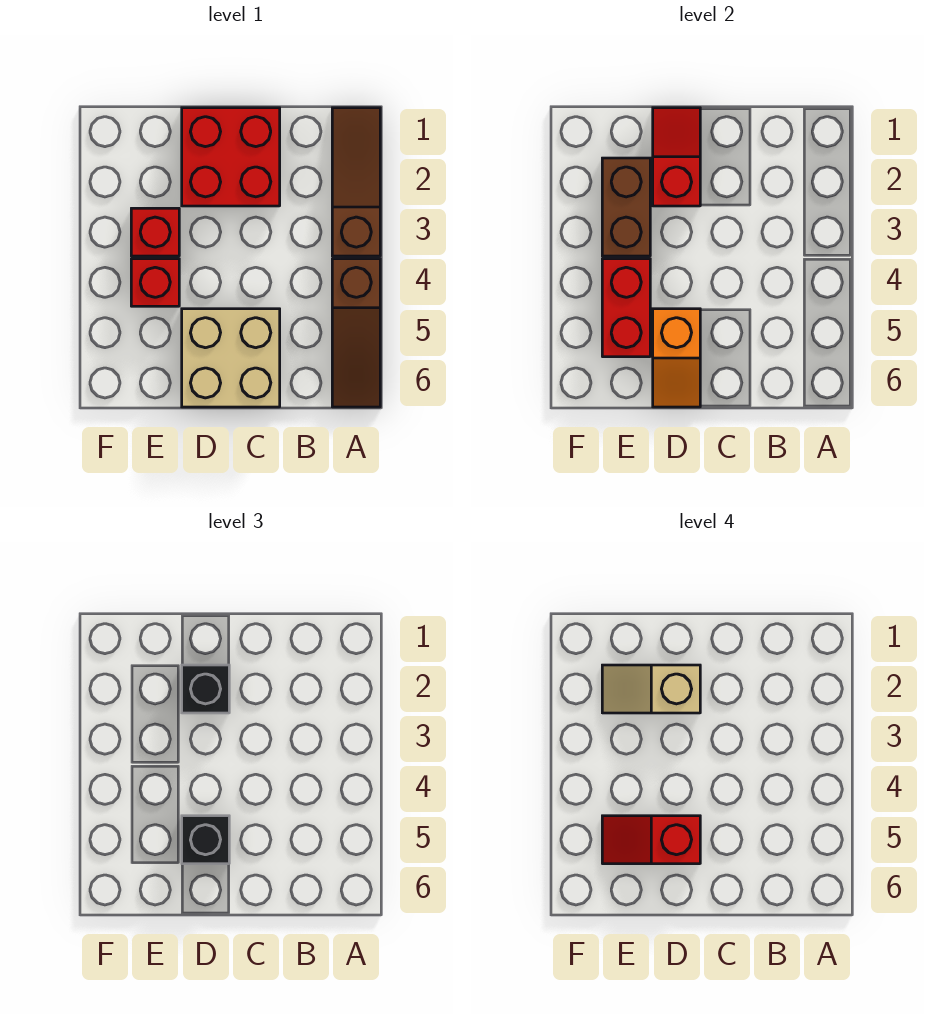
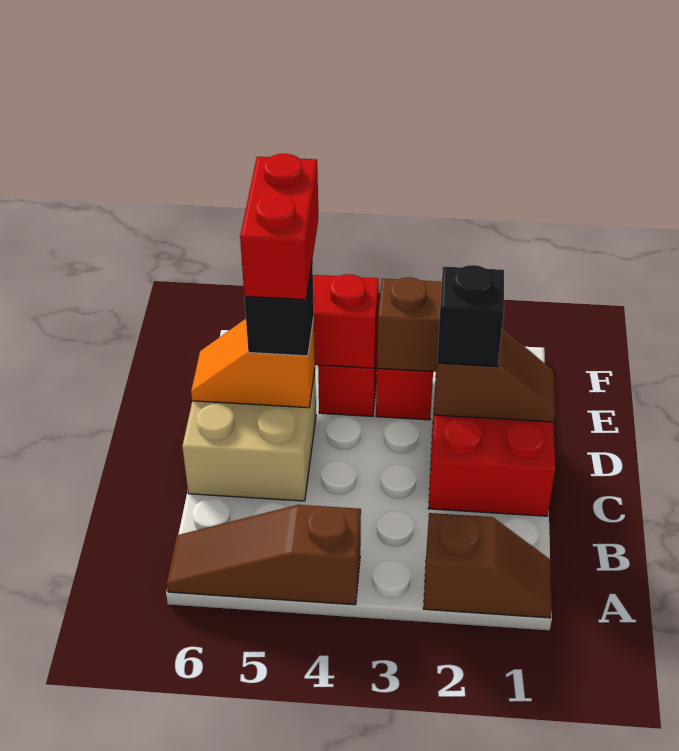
brown 1x3 slope [332,108,380,256] -> brown 1x2 slope [423,513,552,618]
red 1x2 slope [653,108,700,206] -> brown 1x2 slope [434,328,555,422]
tan 1x2 slope [602,665,700,713] -> none
red 1x2 slope [602,816,700,864] -> red 1x2 brick [240,154,318,300]

